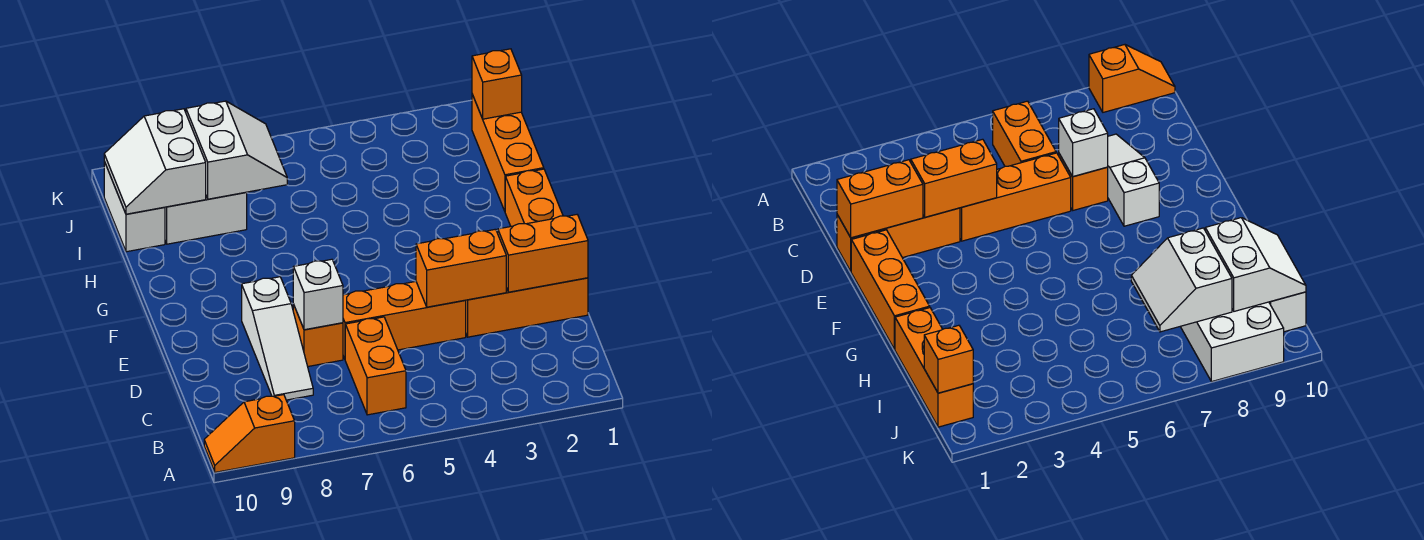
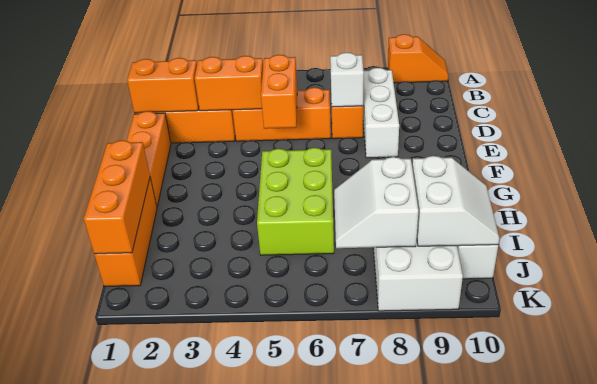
orange 1x2 brick [345,317,406,415] -> orange 1x2 brick moved to [261,55,297,129]
white 1x3 slope [242,277,313,400] -> white 1x3 brick [363,68,399,158]
none -> lime 2x3 brick [257,148,334,255]
orange 1x1 brick [472,49,522,119] -> orange 1x3 brick [84,140,150,254]

